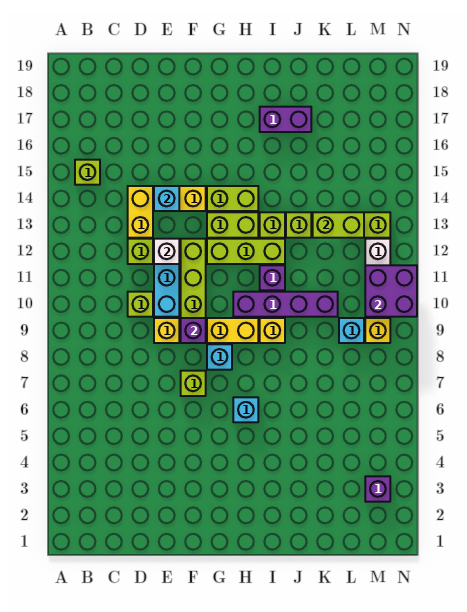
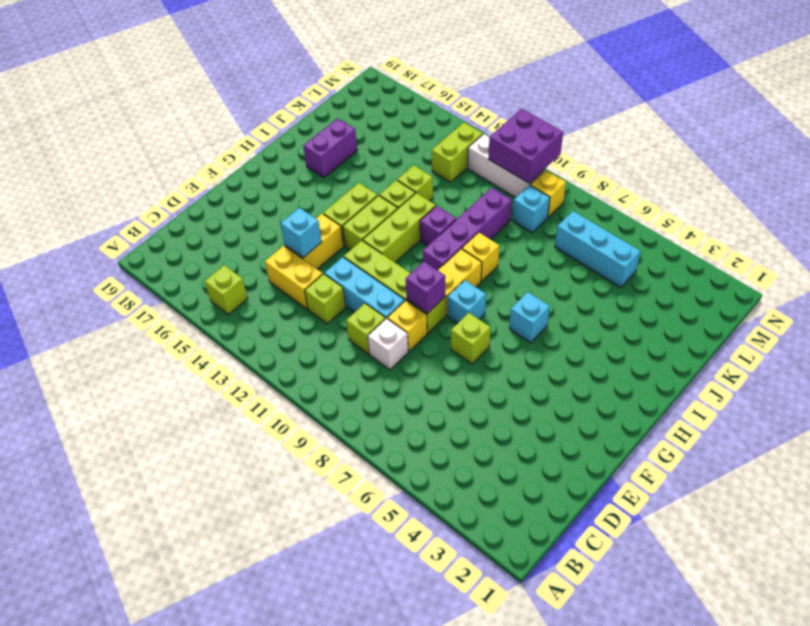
white 1x1 brick [154,239,179,264] -> white 1x1 brick moved to [368,318,408,370]
lime 1x2 brick [313,212,364,238] -> none
none -> cyan 1x3 brick [555,211,640,287]
purple 1x1 brick [365,476,390,502] -> none

